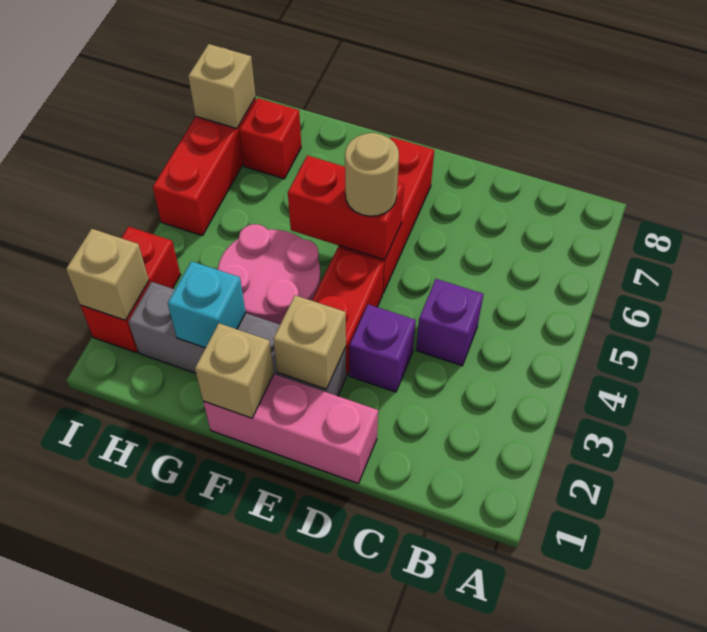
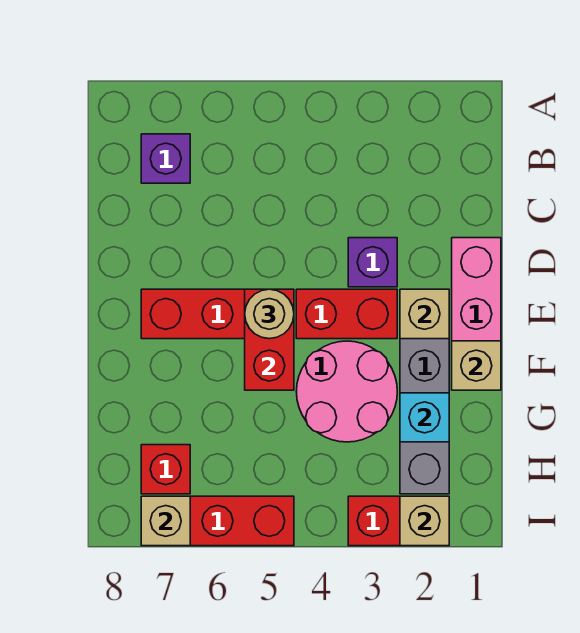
purple 1x1 brick [416,279,483,366] -> purple 1x1 brick moved to [141,134,190,183]

